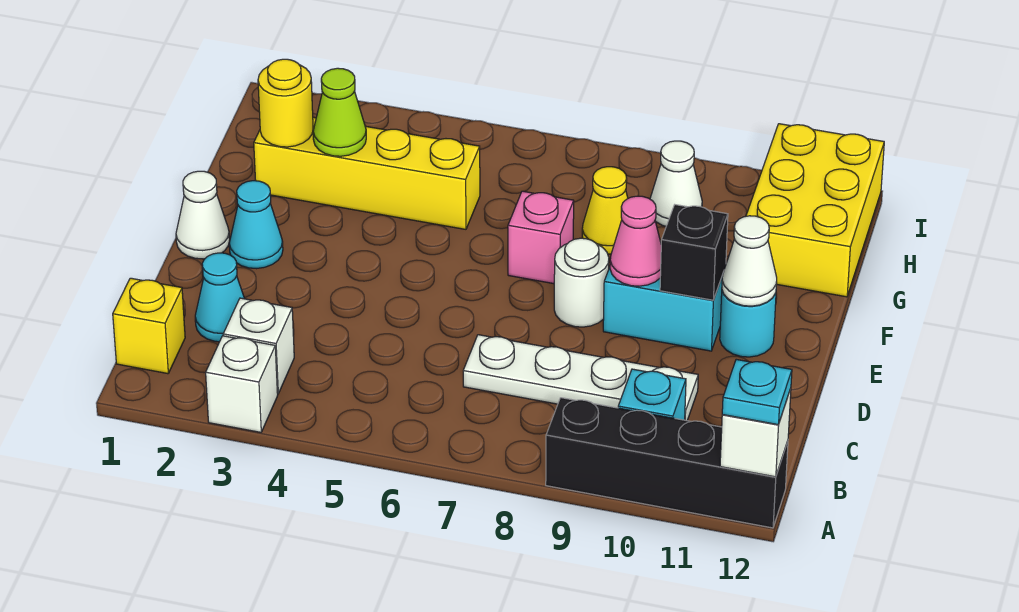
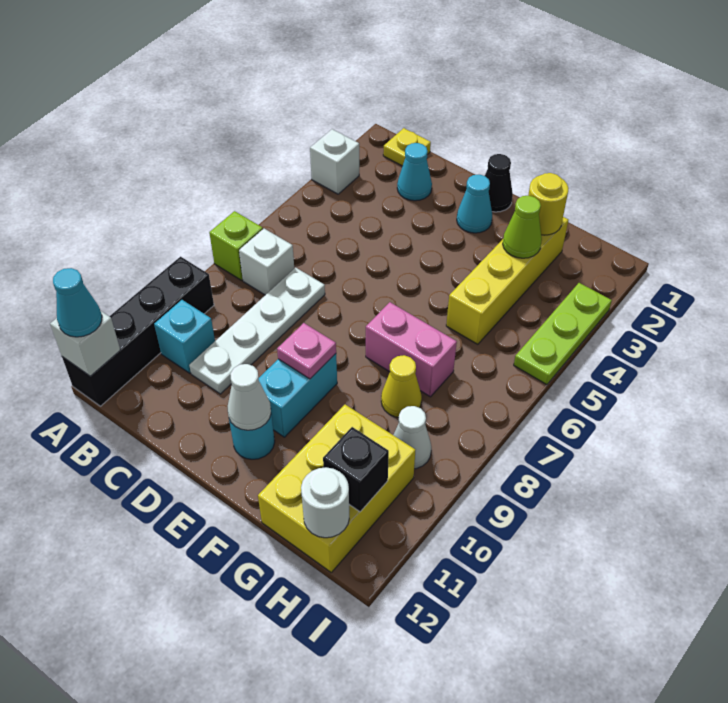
none -> lime 1x1 brick [209,211,263,280]
cyan 1x1 plate [722,359,792,425] -> cyan 1x1 cone [53,268,102,337]
yellow 1x1 brick [113,278,185,374] -> yellow 1x1 plate [383,128,431,166]
white 1x1 brick [223,298,294,394] -> white 1x1 brick moved to [239,229,294,295]
white 1x1 cone [176,171,230,259] -> black 1x1 cone [485,154,513,212]
white 1x1 round brick [554,238,609,327] -> white 1x1 round brick moved to [301,467,349,538]
pink 1x1 cone [610,196,661,286] -> pink 1x1 plate [277,323,336,379]
black 1x1 brick [660,205,728,300] -> black 1x1 brick moved to [323,427,389,512]
pink 1x1 brick [508,191,574,284] -> pink 1x2 brick [366,302,457,397]
yellow 2x3 brick [746,124,884,297] -> yellow 2x3 brick turned to [258,405,415,572]
none -> lime 1x3 plate [514,283,612,385]

